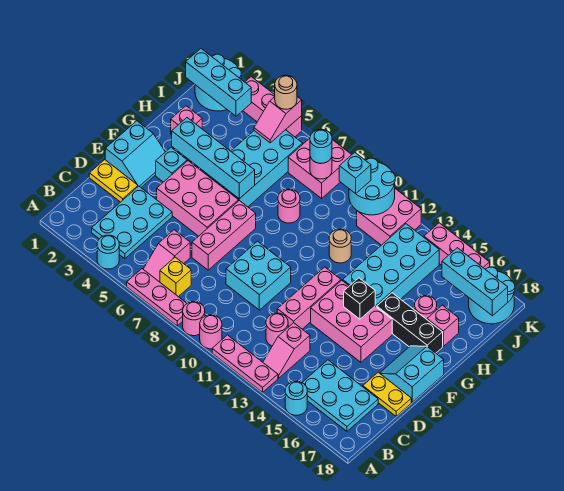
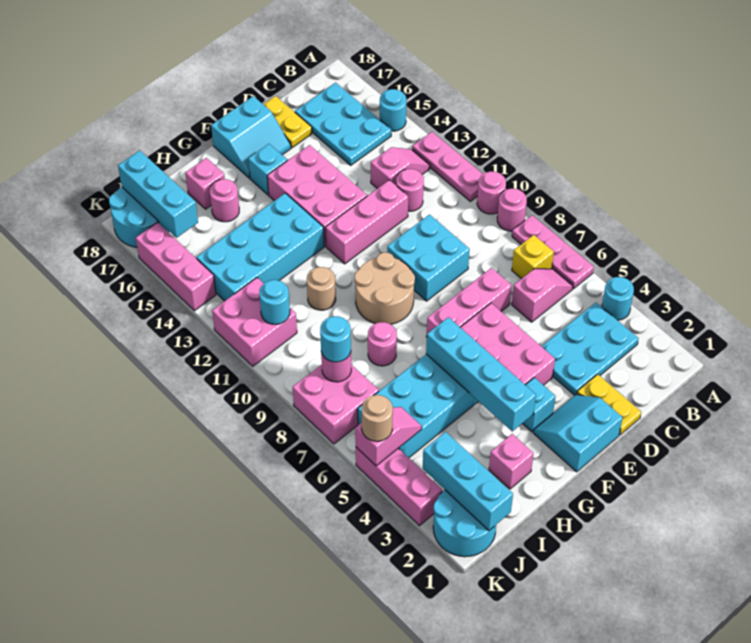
none -> tan 2x2 round brick [355,252,415,324]
black 1x1 brick [344,278,375,319] -> none
black 1x3 brick [377,293,443,353] -> none
cyan 2x2 round brick [349,158,395,215] -> cyan 1x1 round brick [259,280,290,324]
cyan 1x1 brick [339,152,371,194] -> cyan 1x1 brick moved to [248,144,287,195]

